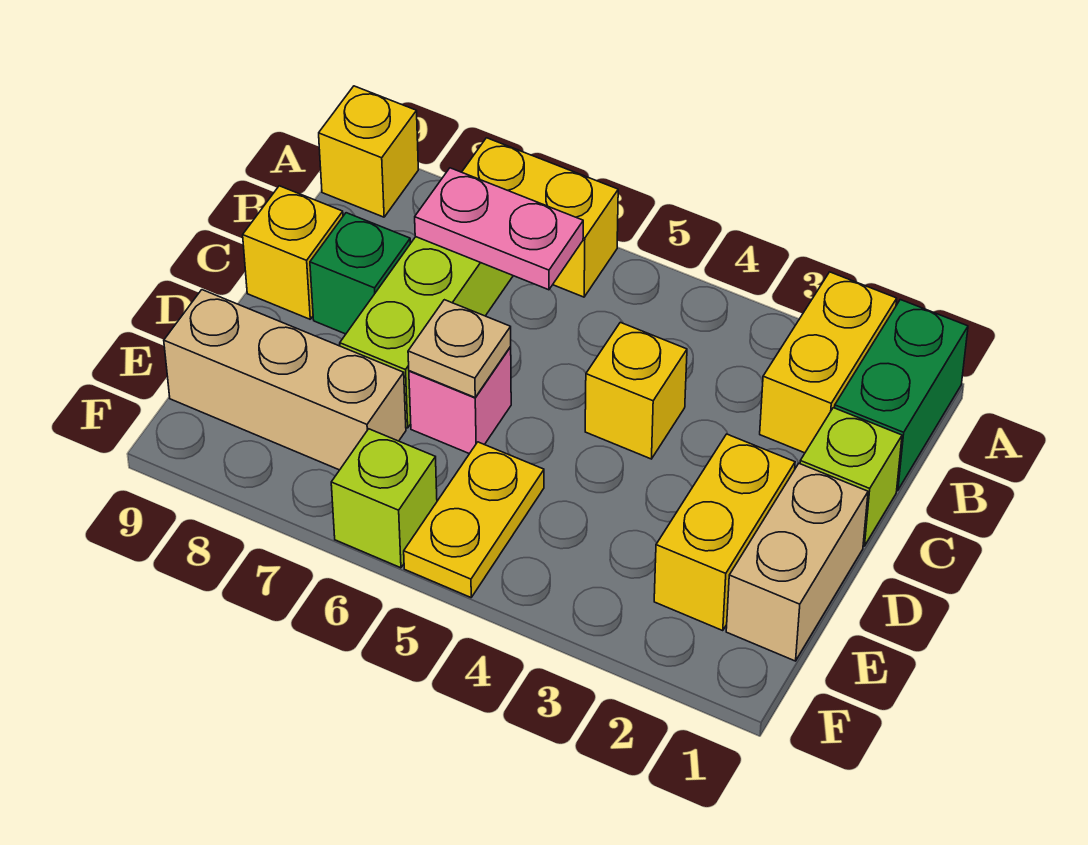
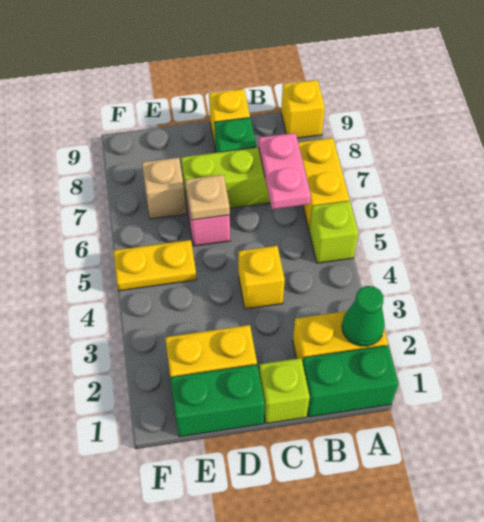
none -> green 1x1 cone [342,286,385,346]
tan 1x2 brick [726,463,868,661] -> green 1x2 brick [170,365,265,437]
tan 1x3 brick [164,290,406,470] -> tan 1x1 brick [142,158,186,219]
lime 1x1 brick [331,429,437,568] -> lime 1x1 brick moved to [309,201,358,263]

